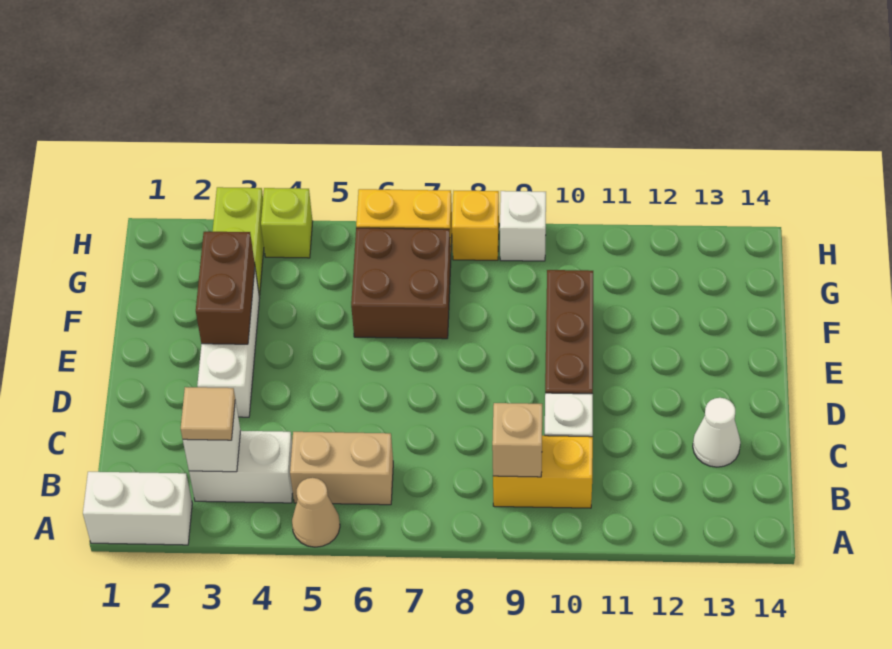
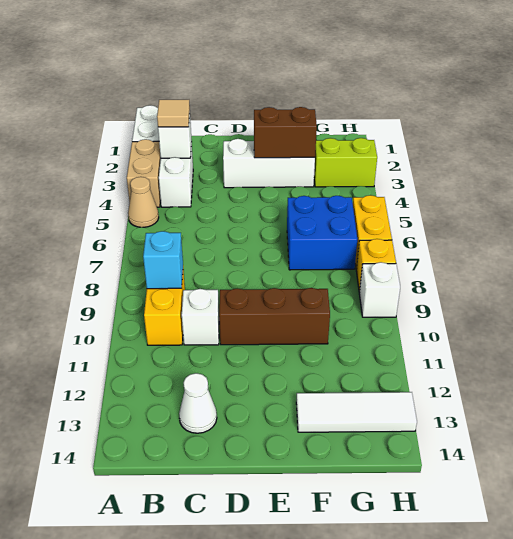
tan 1x2 brick [290,432,393,505] -> tan 1x2 brick moved to [127,139,161,207]
tan 1x1 brick [492,403,542,477] -> cyan 1x1 brick [143,231,183,289]
brown 2x2 brick [351,228,451,339] -> blue 2x2 brick [287,196,357,270]
none -> white 1x3 tile [296,392,417,432]
lime 1x1 brick [261,188,313,258] -> none

